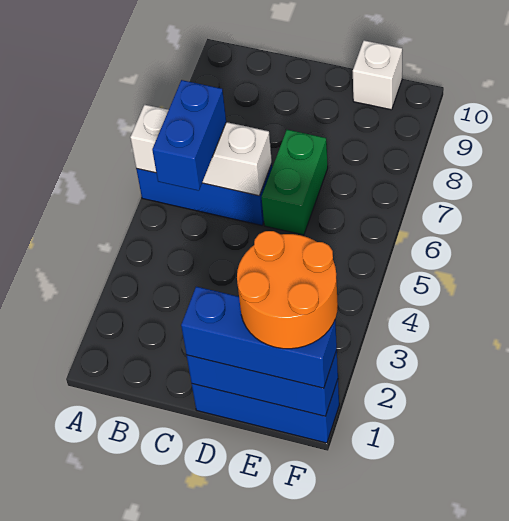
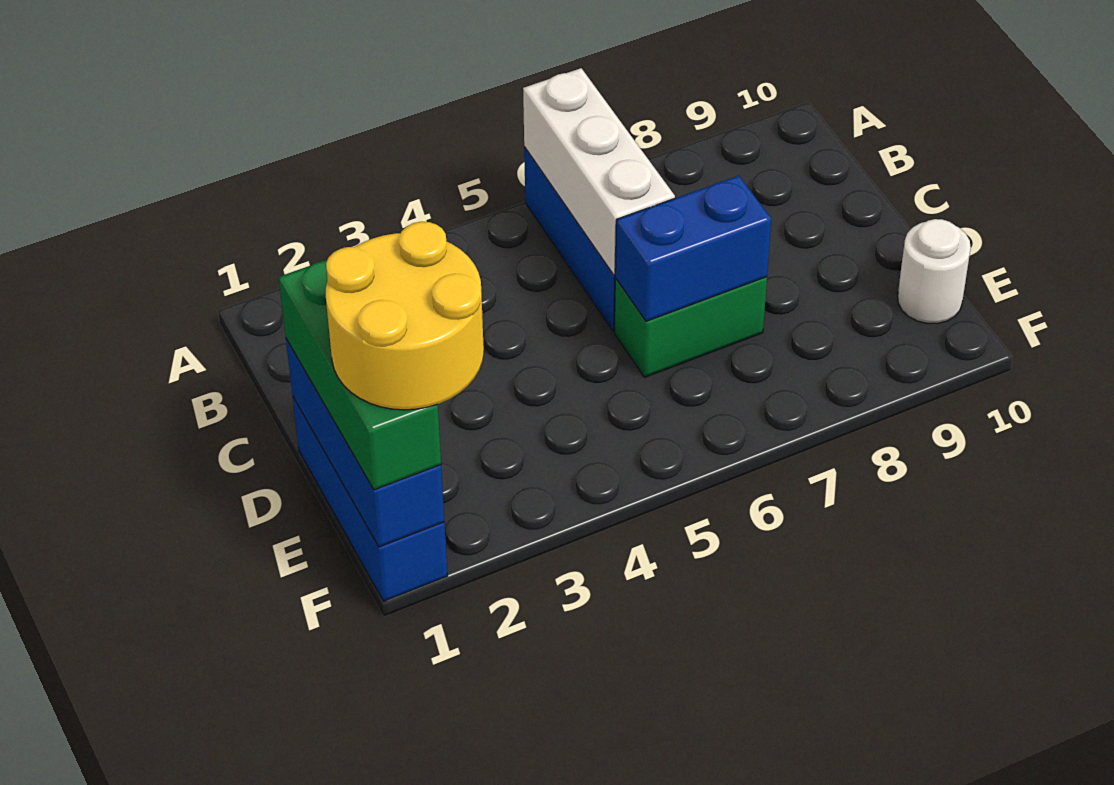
blue 1x2 brick [152,80,226,191] -> blue 1x2 brick moved to [615,176,771,321]
blue 1x3 brick [181,287,337,388] -> green 1x3 brick [279,260,441,490]
orange 2x2 round brick [237,231,338,349] -> yellow 2x2 round brick [326,222,484,410]
white 1x1 brick [353,40,402,110] -> white 1x1 round brick [898,219,971,323]

